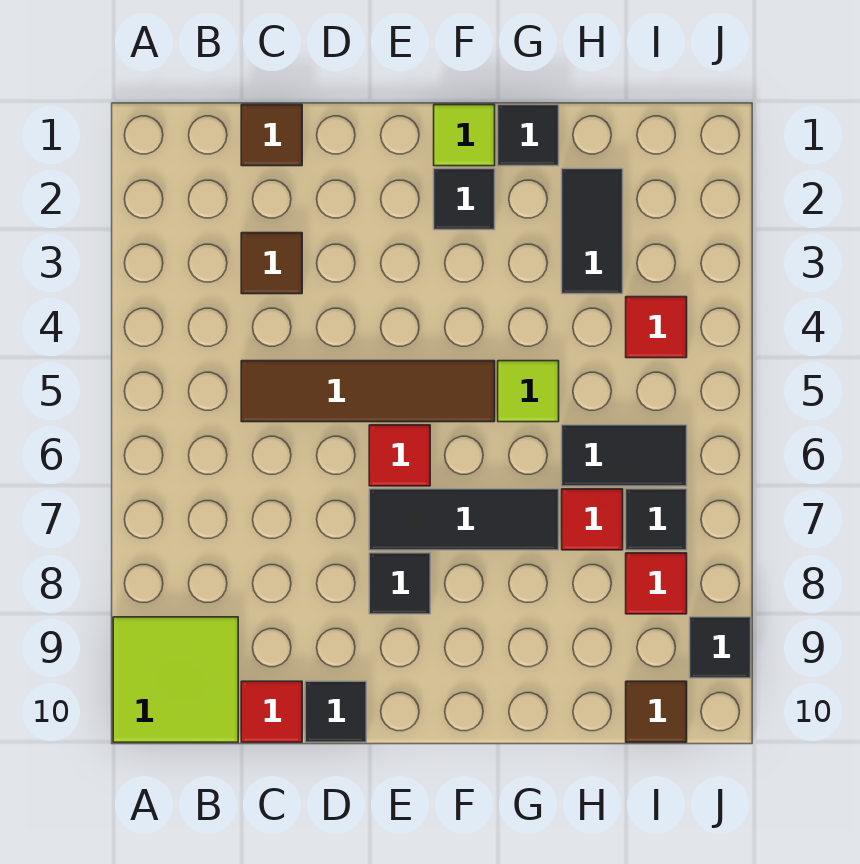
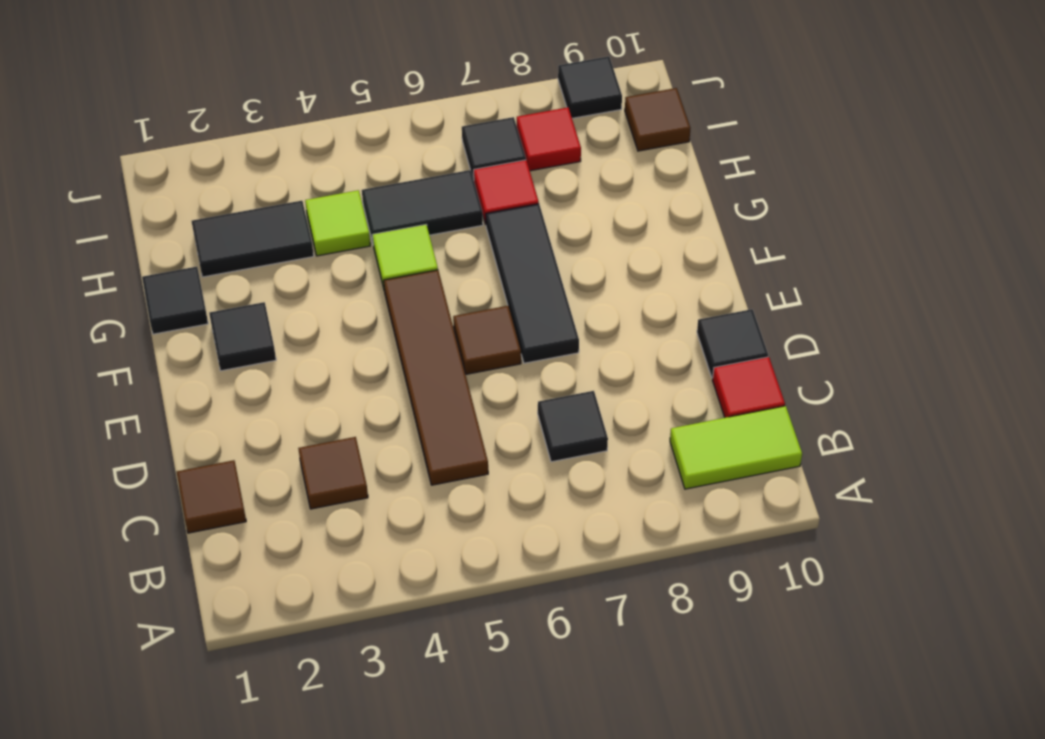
lime 2x2 tile [113,617,238,742] -> lime 1x2 tile [670,406,802,489]
red 1x1 tile [369,425,430,486] -> brown 1x1 tile [453,306,521,374]
black 1x1 tile [369,553,430,614] -> black 1x1 tile moved to [538,391,608,462]
lime 1x1 tile [434,105,495,166] -> lime 1x1 tile moved to [305,190,370,256]
black 1x2 tile [562,425,687,486] -> black 1x2 tile turned to [362,170,483,243]
red 1x1 tile [626,297,687,358] -> none

